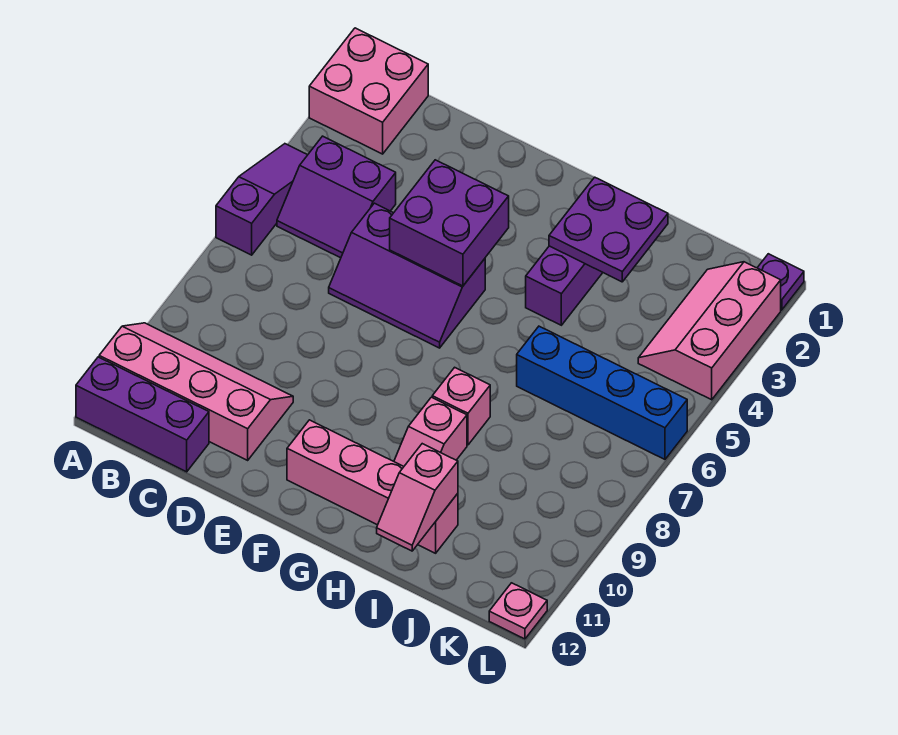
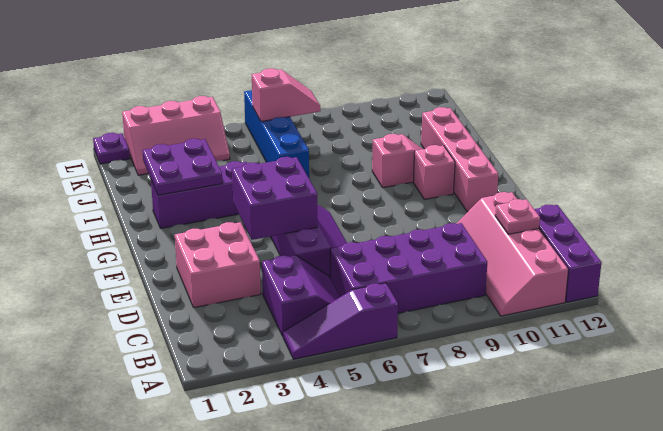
pink 2x2 brick [309,28,428,154] -> pink 2x2 brick moved to [175,222,261,308]
none -> purple 2x4 brick [330,223,487,313]
pink 1x1 brick [432,367,490,445] -> pink 1x1 brick moved to [413,145,455,200]
pink 1x2 slope [377,444,458,551] -> pink 1x2 slope moved to [252,68,320,122]
pink 1x1 plate [489,583,547,639] -> pink 1x1 plate moved to [495,199,540,234]

